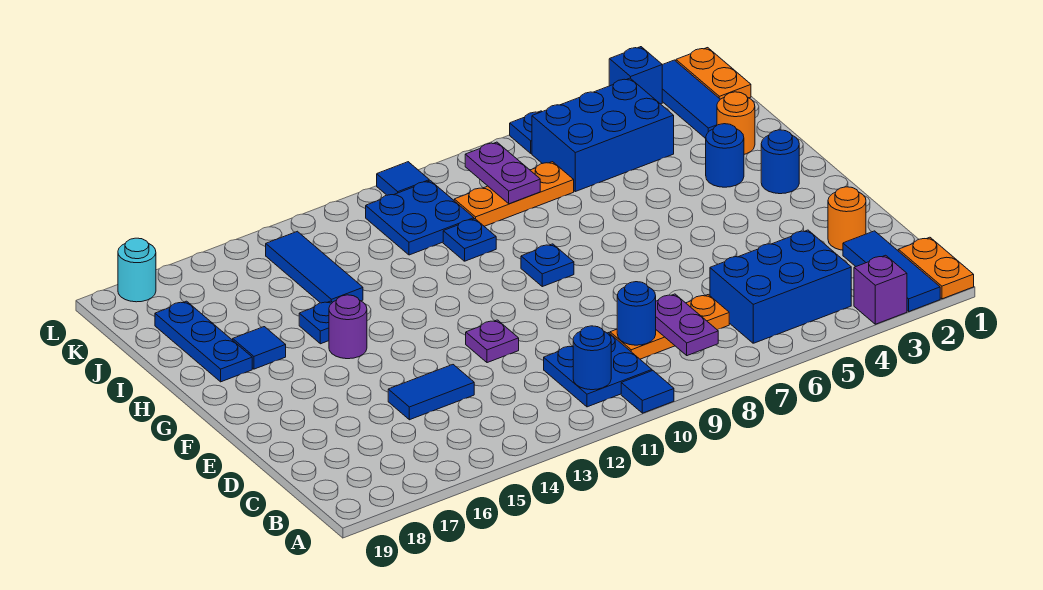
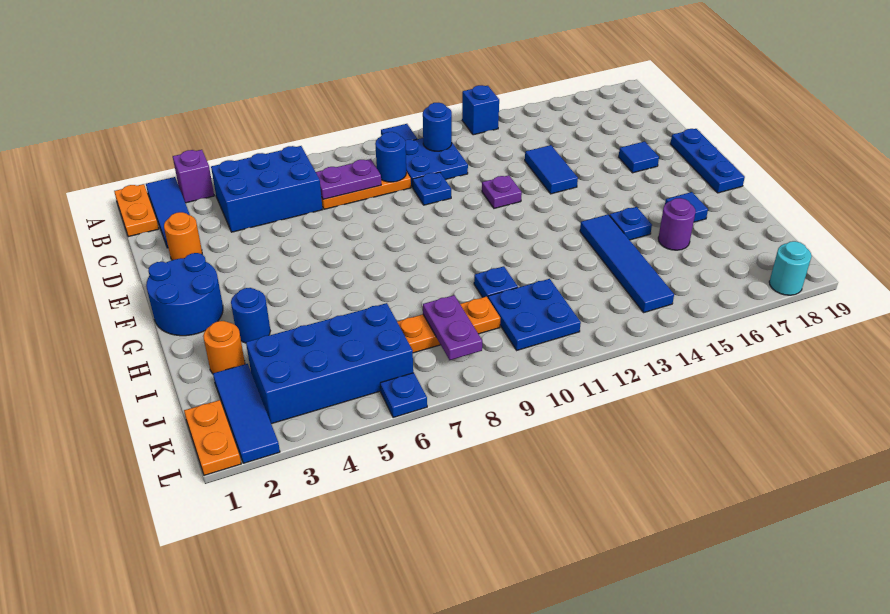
purple 1x2 plate [656,294,718,356] -> purple 1x2 plate turned to [316,159,381,199]
blue 1x2 tile [388,365,474,420] -> blue 1x2 tile turned to [525,145,578,194]
blue 1x1 round brick [761,130,799,194] -> blue 2x2 round brick [146,253,223,336]
blue 1x1 plate [521,244,574,287] -> blue 1x1 plate moved to [413,172,451,205]
purple 1x1 round brick [329,295,367,359] -> purple 1x1 round brick moved to [658,198,696,250]
blue 1x3 plate [155,301,252,382] -> blue 1x3 plate moved to [670,129,745,193]
blue 1x3 tile [266,231,363,303] -> blue 1x4 tile [580,214,674,312]
blue 2x3 brick [532,78,674,192] -> blue 2x4 brick [246,303,413,424]
blue 1x1 brick [609,47,662,104] -> blue 1x1 brick moved to [462,85,499,135]
blue 1x1 tile [377,162,429,195] -> blue 1x1 tile moved to [619,141,659,173]

